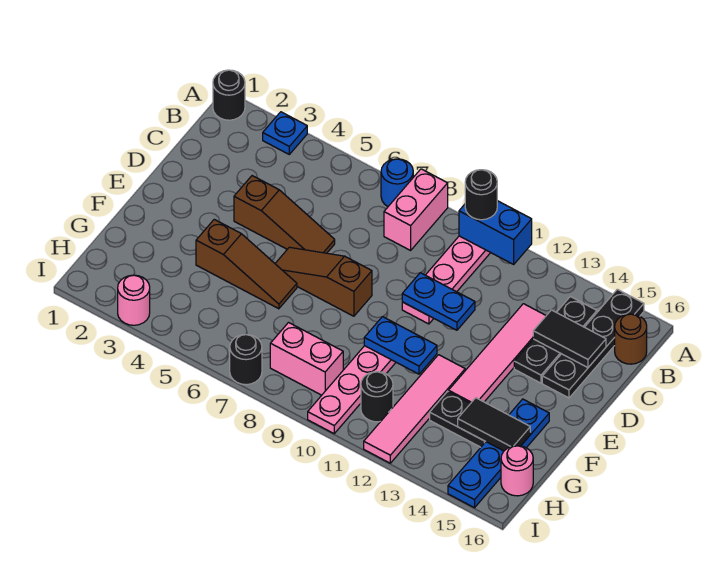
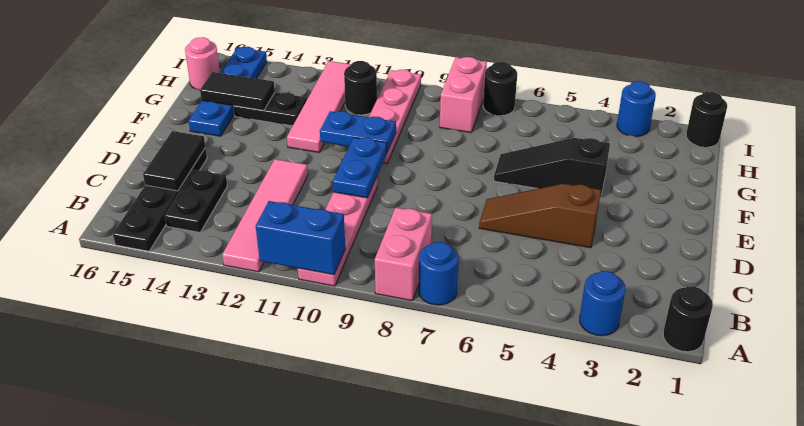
blue 1x1 plate [263,112,307,154] -> blue 1x1 round brick [580,271,626,336]
black 1x1 round brick [465,170,497,220] -> black 1x1 round brick moved to [686,92,727,147]
black 1x3 plate [514,296,597,383] -> black 1x2 plate [165,170,227,232]
brown 1x1 round brick [615,314,647,364] -> none
pink 1x4 tile [449,304,546,403] -> pink 1x4 tile moved to [222,159,308,272]
black 1x2 tile [533,310,606,368] -> black 1x2 tile turned to [143,131,205,191]
blue 1x2 plate [402,273,475,330] -> blue 1x2 plate turned to [333,137,387,198]
brown 1x3 slope [275,247,372,316] -> none
brown 1x3 slope [196,219,297,309] -> black 1x3 slope [494,138,610,198]
pink 1x2 brick [270,323,343,395] -> pink 1x2 brick turned to [440,57,487,132]
pink 1x1 round brick [118,275,150,325] -> blue 1x1 round brick [617,81,656,137]

